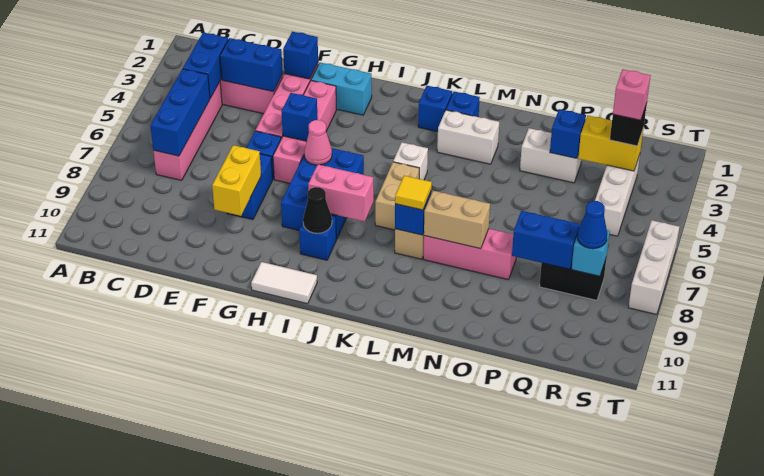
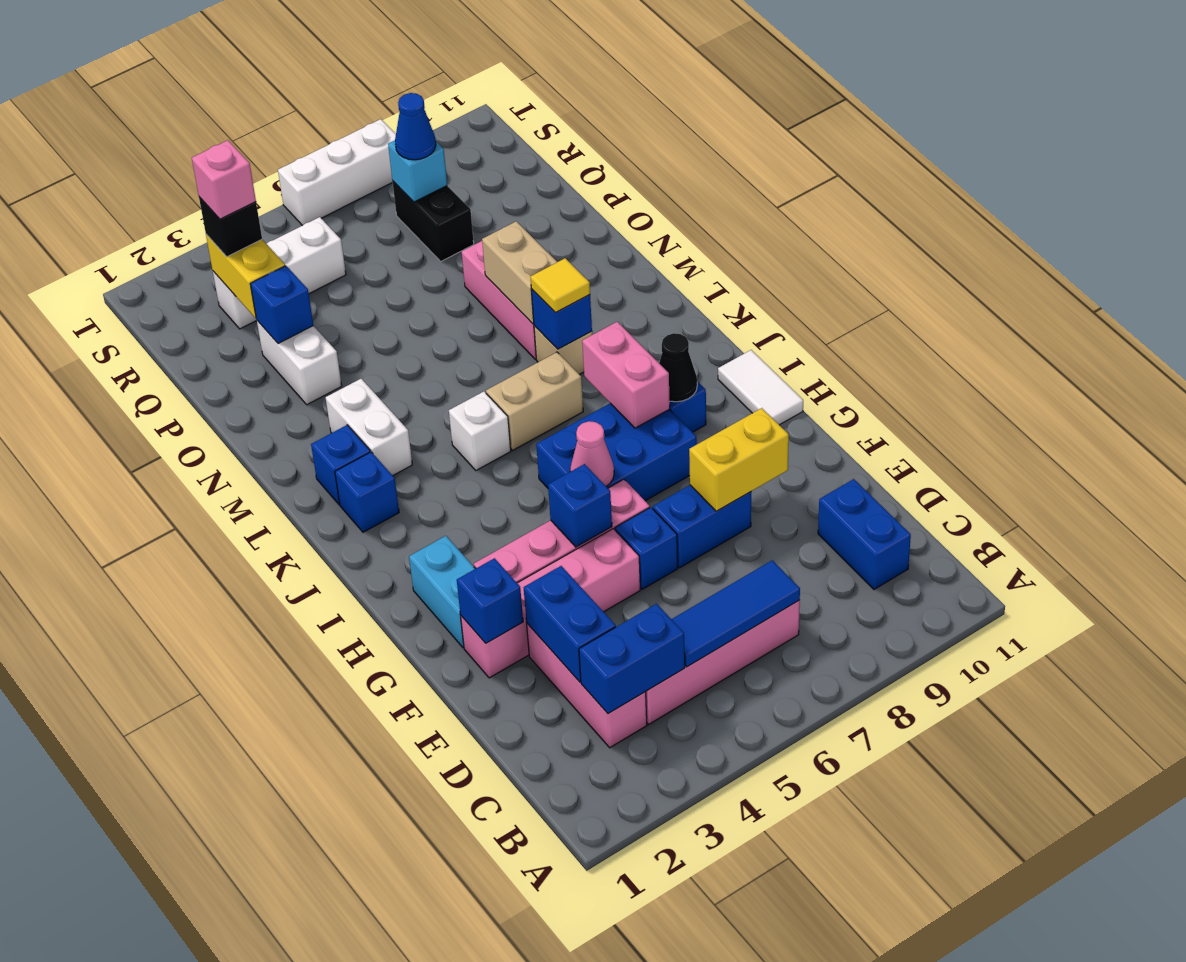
blue 1x3 brick [150,69,210,156] -> blue 1x3 tile [672,560,800,667]
blue 1x2 brick [512,211,580,269] -> blue 1x2 brick moved to [818,479,911,589]

